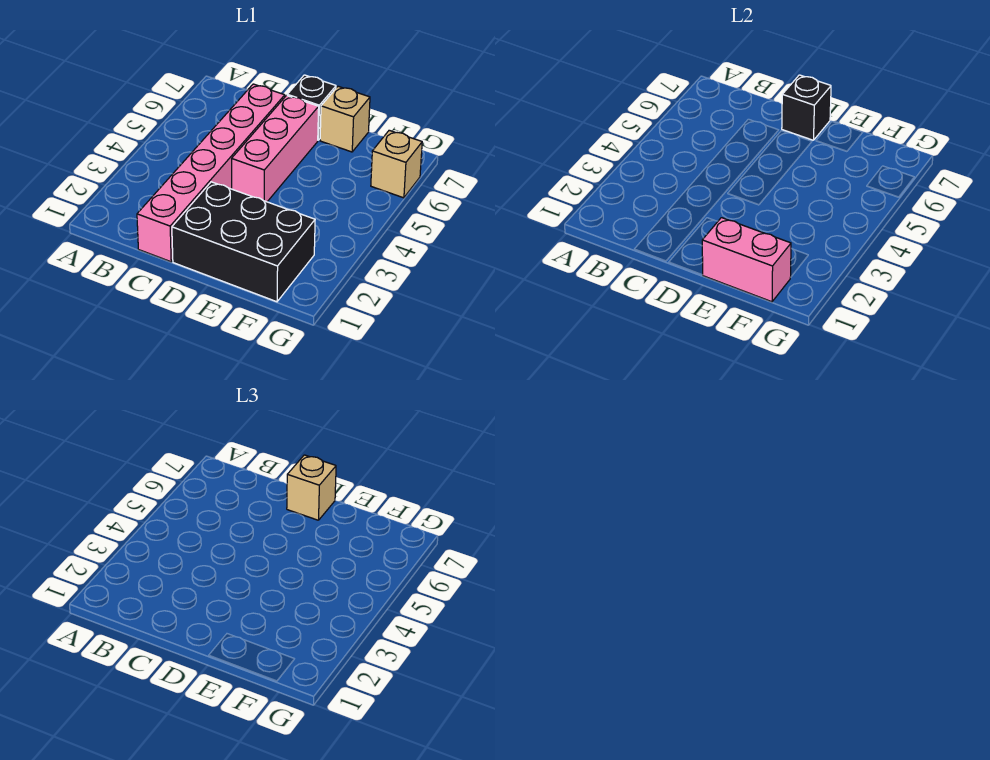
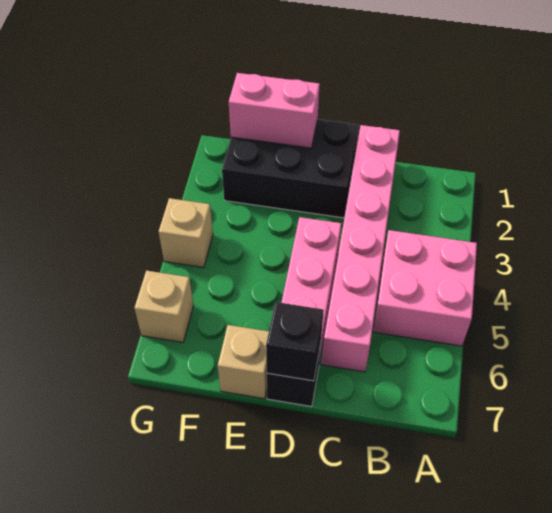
none -> pink 2x2 brick [373,230,477,346]
tan 1x1 brick [287,455,336,520] -> tan 1x1 brick moved to [159,198,213,268]

